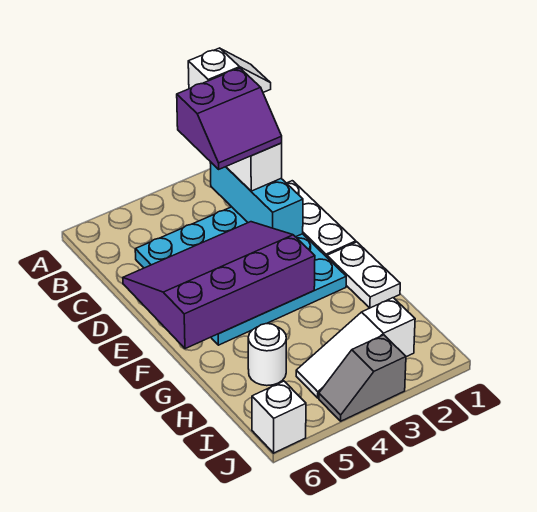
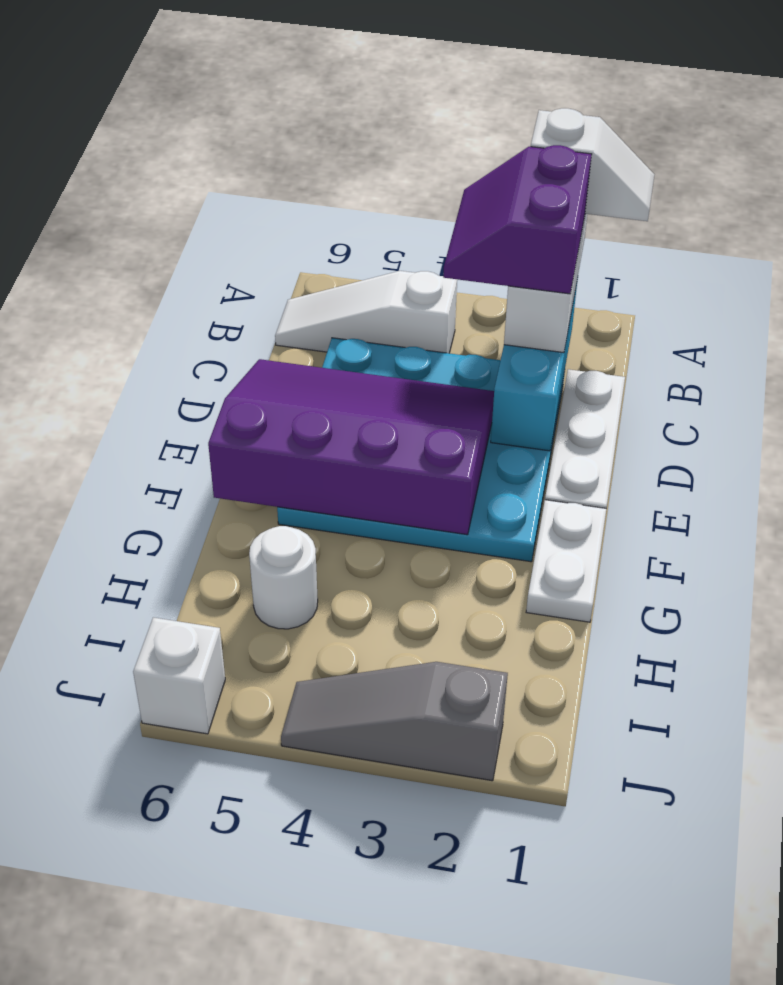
purple 2x2 slope [177,68,282,169] -> purple 2x2 slope turned to [443,145,592,294]
white 1x3 slope [296,298,415,398] -> white 1x3 slope moved to [275,271,457,353]
grey 1x2 slope [319,335,406,421] -> grey 1x3 slope [281,662,508,781]

